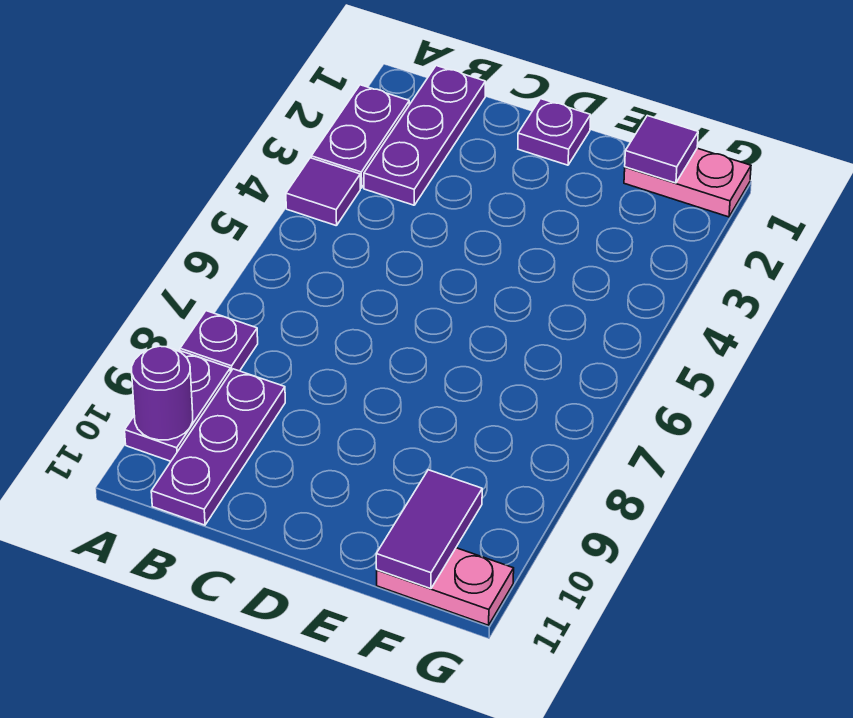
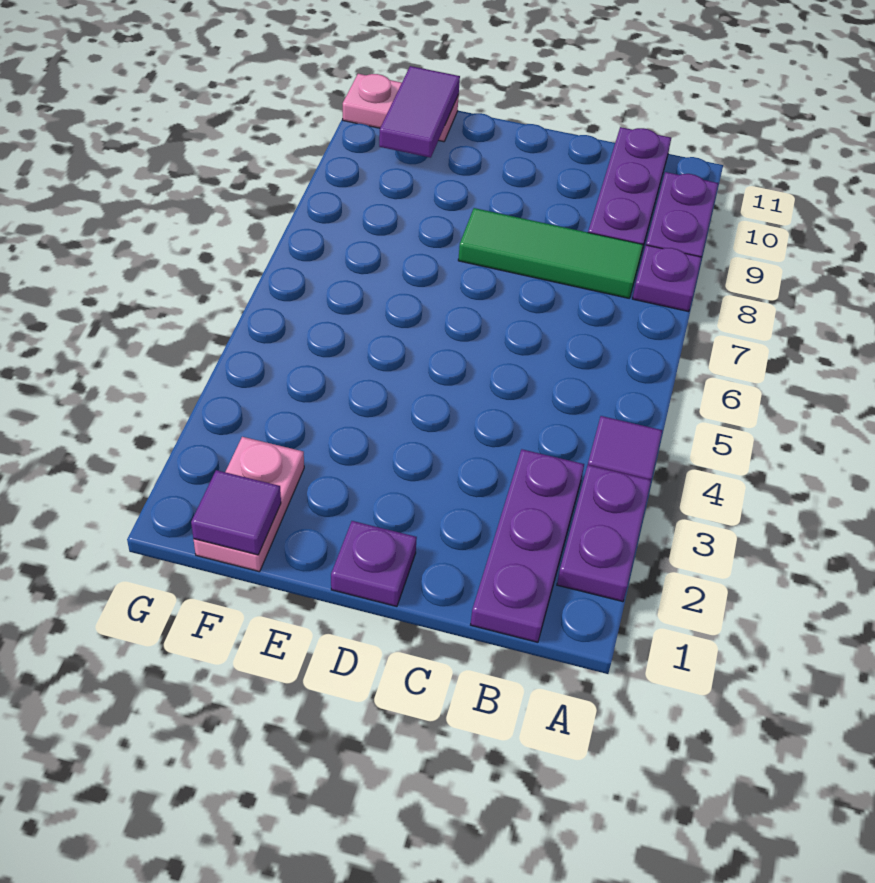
purple 1x1 round brick [132,346,193,440] -> none
none -> green 1x3 tile [458,208,643,298]
pink 1x2 plate [624,148,751,217] -> pink 1x2 plate turned to [194,437,304,572]

